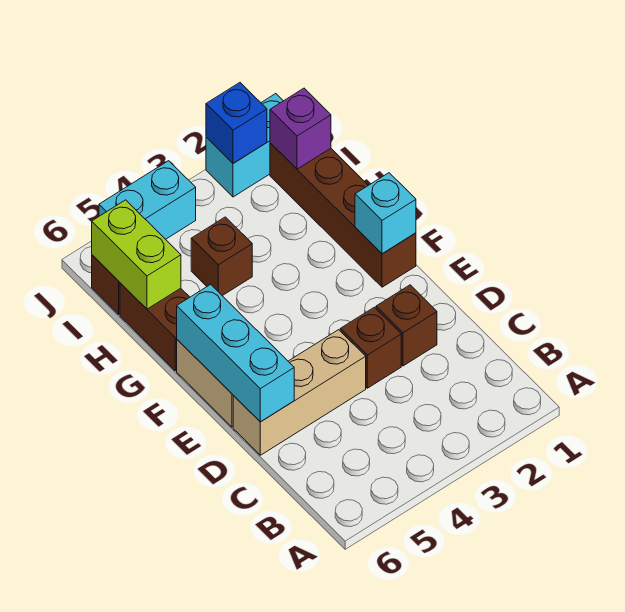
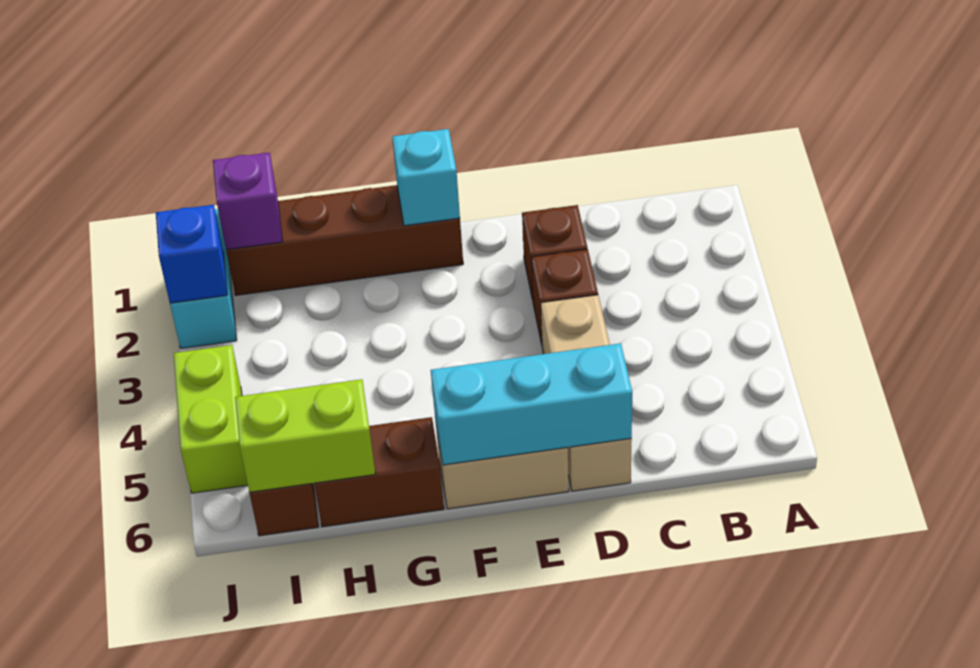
brown 1x1 brick [191,217,252,296] -> none
cyan 1x2 brick [99,161,196,239] -> lime 1x2 brick [174,345,248,493]

